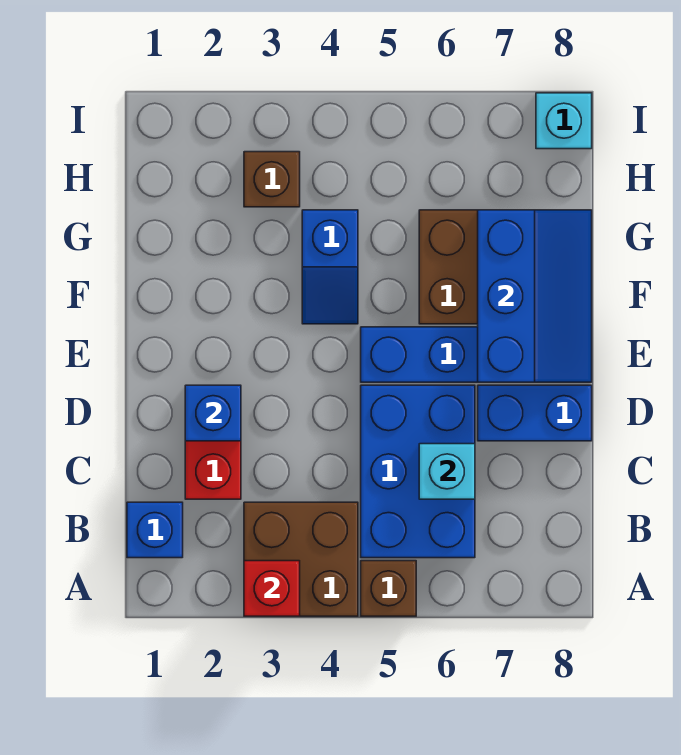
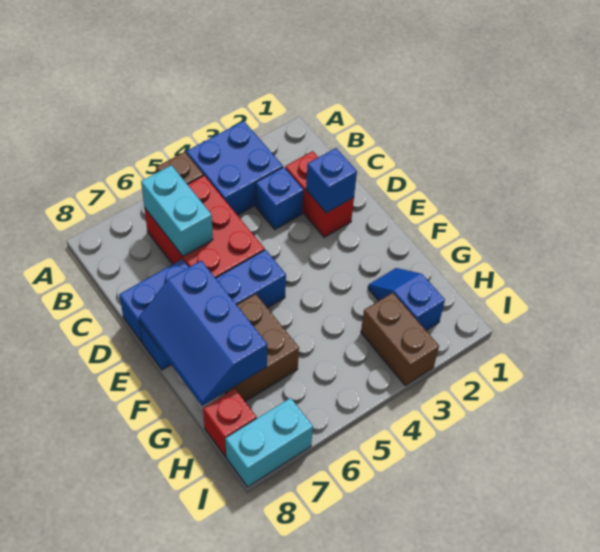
brown 2x2 brick [244,502,358,616] -> blue 2x2 brick [186,121,283,215]
red 1x1 brick [244,561,300,616] -> red 1x1 brick moved to [203,389,256,457]
blue 1x1 brick [127,502,183,558] -> blue 1x1 brick moved to [256,167,304,229]
blue 2x3 brick [361,385,475,558] -> red 2x3 brick [144,175,265,278]
cyan 1x1 brick [419,444,475,499] -> cyan 1x2 brick [141,165,213,256]
blue 1x2 slope [302,210,358,324] -> blue 1x2 slope moved to [368,268,445,330]
brown 1x1 brick [244,152,300,207] -> brown 1x2 brick [361,293,439,386]
cyan 1x1 brick [536,93,592,149] -> cyan 1x2 brick [225,398,313,487]

